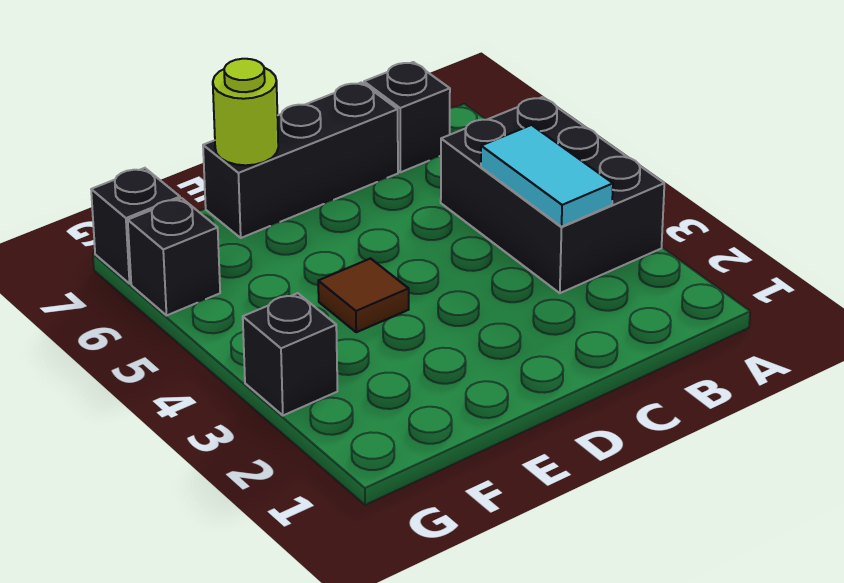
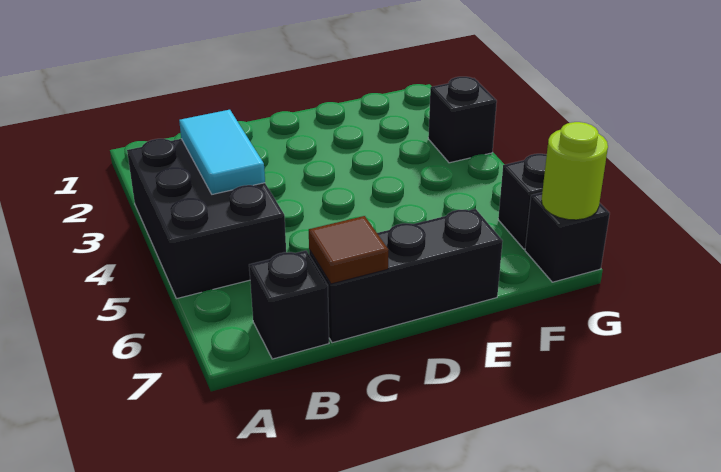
brown 1x1 tile [318,259,409,332] -> brown 1x1 tile moved to [309,216,388,284]
lime 1x1 round brick [213,59,278,165] -> lime 1x1 round brick moved to [542,122,608,220]

